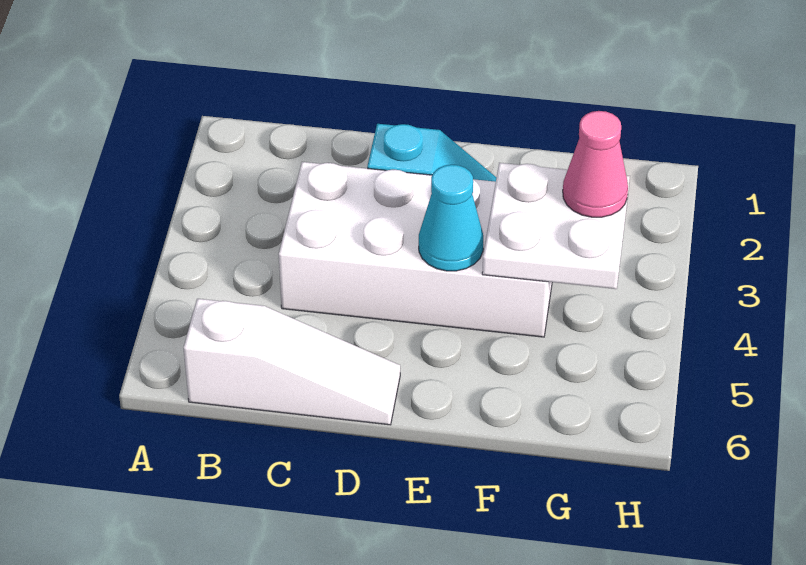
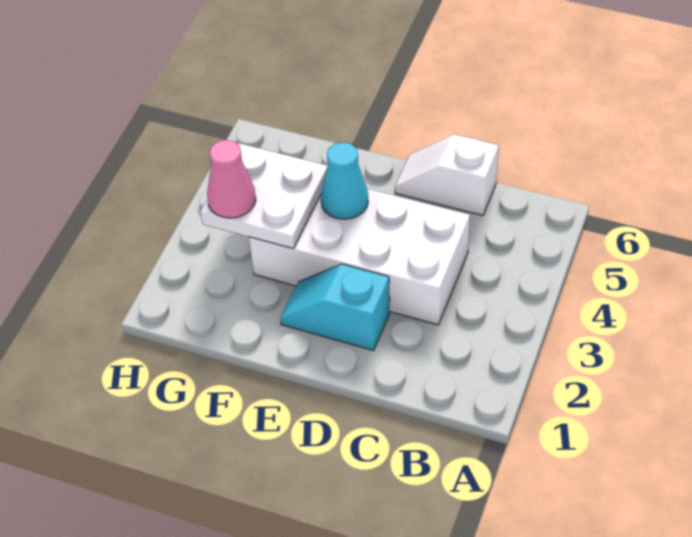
white 1x3 slope [184,299,400,425] -> white 1x2 slope [395,134,499,216]

